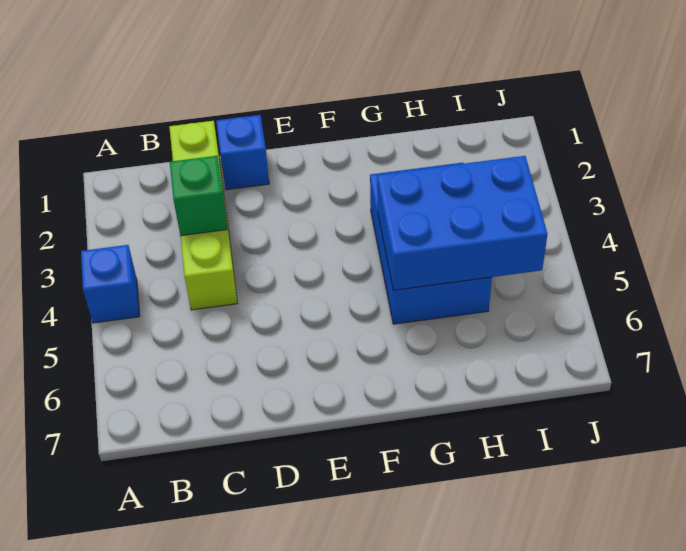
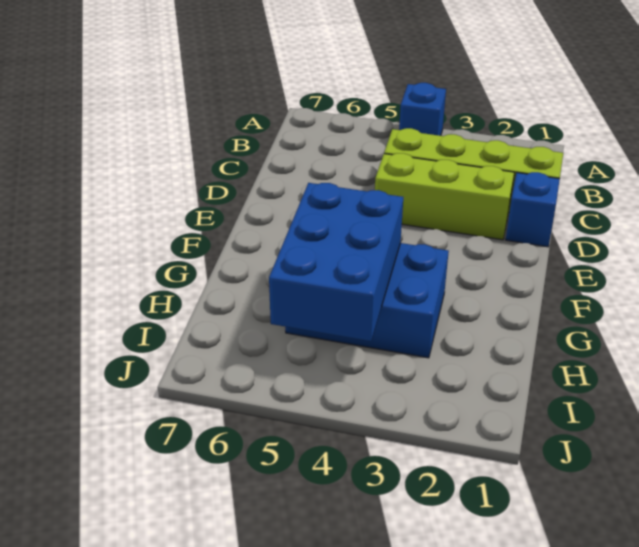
green 1x1 brick [170,156,227,236] -> none
none -> lime 1x3 brick [375,153,514,240]

